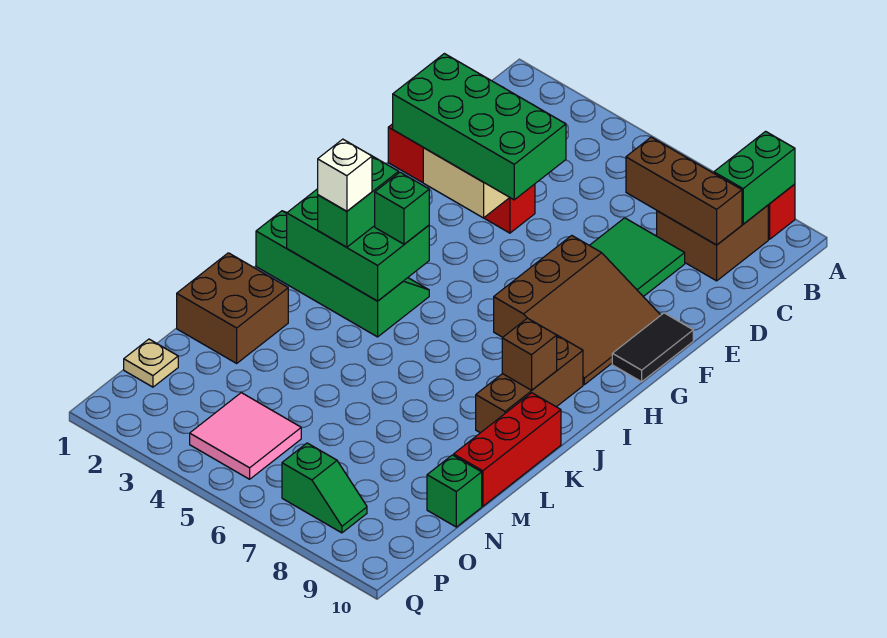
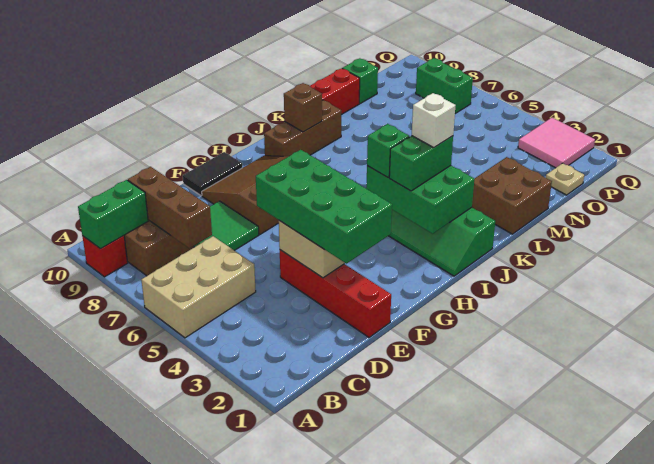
none -> tan 2x3 brick [142,236,256,338]
pink 2x2 tile [190,393,301,479] -> pink 2x2 tile moved to [518,118,595,168]
green 1x2 slope [282,443,367,533] -> green 1x2 brick [416,58,473,114]

